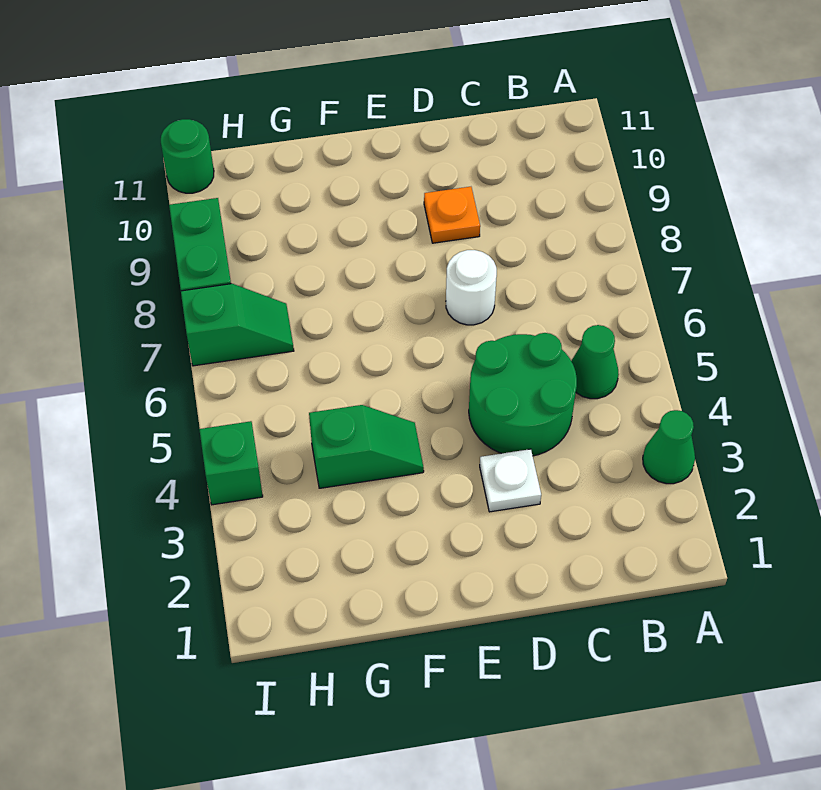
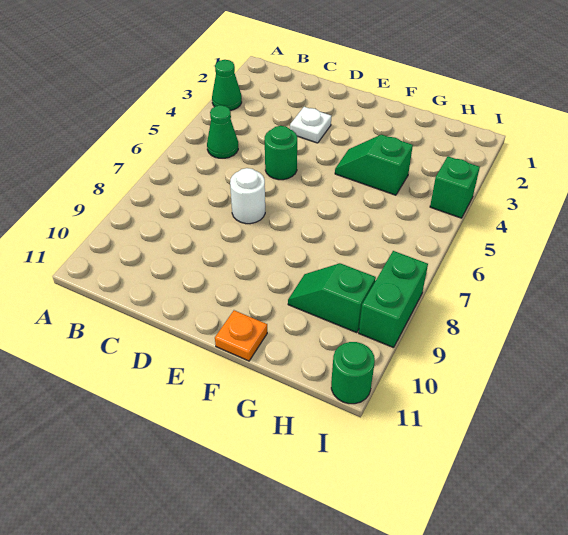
green 2x2 round brick [469,333,577,456] -> green 1x1 round brick [265,126,297,180]
orange 1x1 plate [424,187,480,243] -> orange 1x1 plate moved to [215,310,267,361]
green 1x2 slope [181,284,294,366] -> green 1x2 slope moved to [288,263,376,333]

